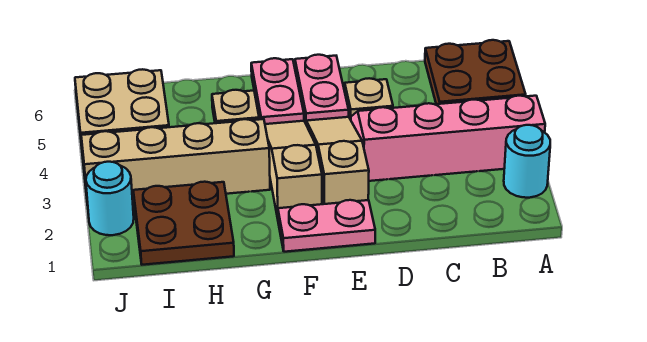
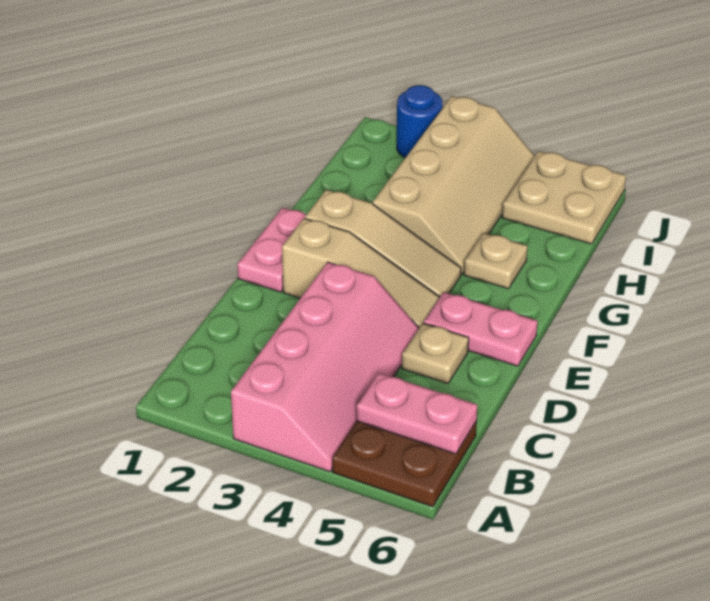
cyan 1x1 round brick [504,125,550,198] -> none
pink 1x2 plate [251,58,304,124] -> pink 1x2 plate moved to [357,373,478,454]
brown 2x2 plate [133,182,234,265] -> none
cyan 1x1 round brick [86,162,134,235] -> blue 1x1 round brick [397,85,442,158]

